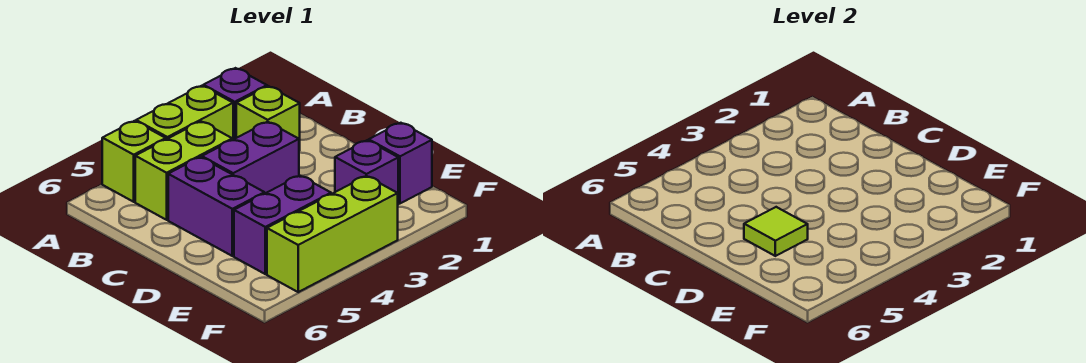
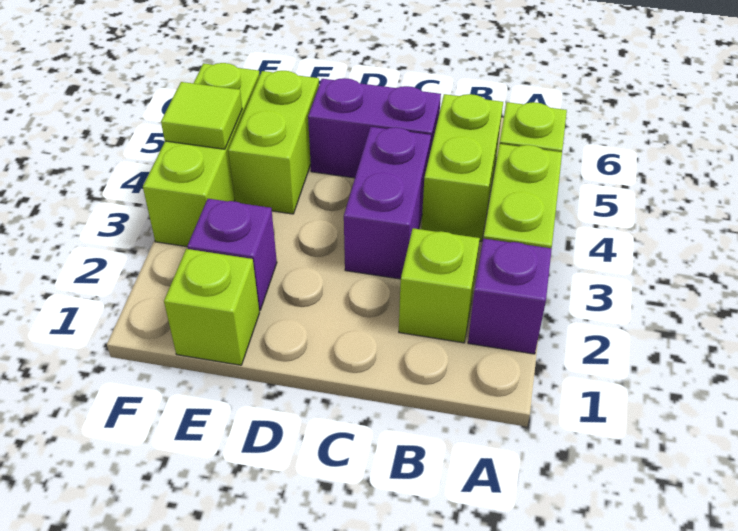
lime 1x1 tile [744,207,808,256] -> lime 1x1 tile moved to [161,82,242,149]
purple 1x1 brick [369,123,432,203] -> lime 1x1 brick [164,249,259,365]
purple 1x2 brick [234,176,331,274] -> lime 1x2 brick [228,71,319,214]

